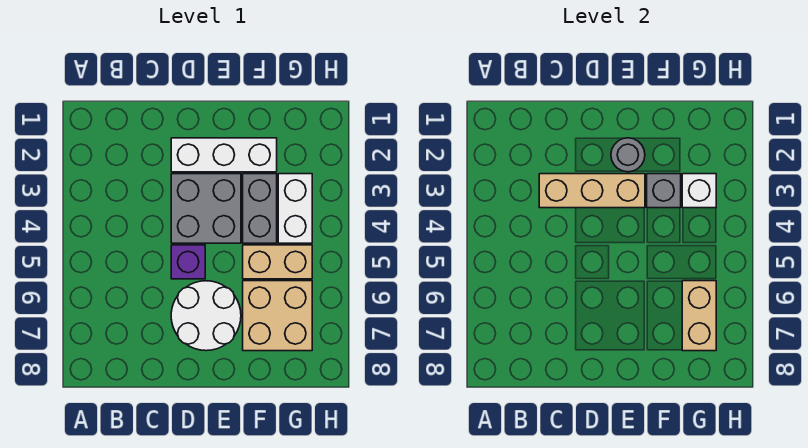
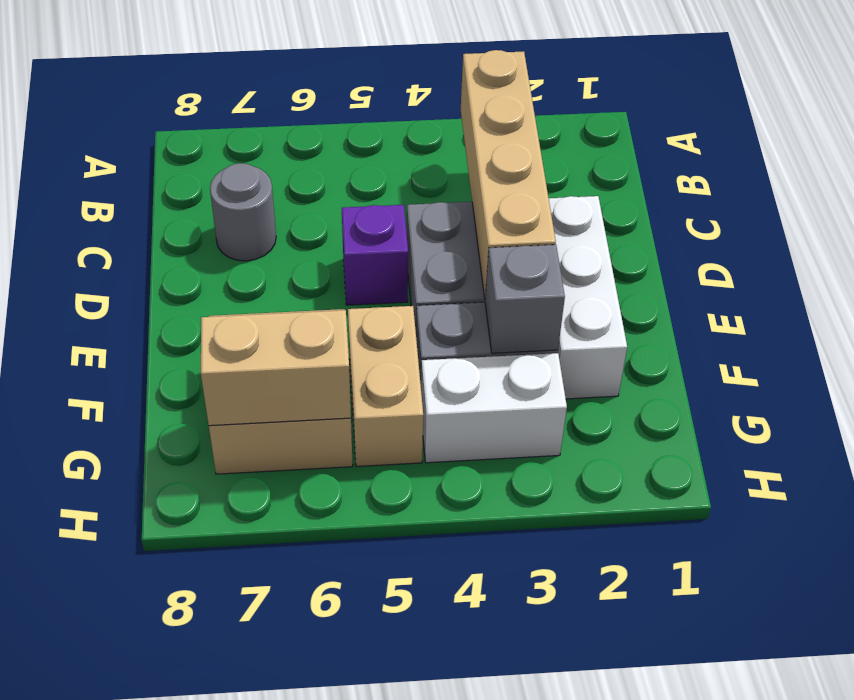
tan 1x3 brick [539,174,645,208] -> tan 1x4 brick [461,50,556,297]
white 2x2 round brick [171,281,241,351] -> none
grey 1x1 round brick [611,138,645,172] -> grey 1x1 round brick moved to [210,163,276,261]
white 1x1 brick [682,174,716,208] -> none

